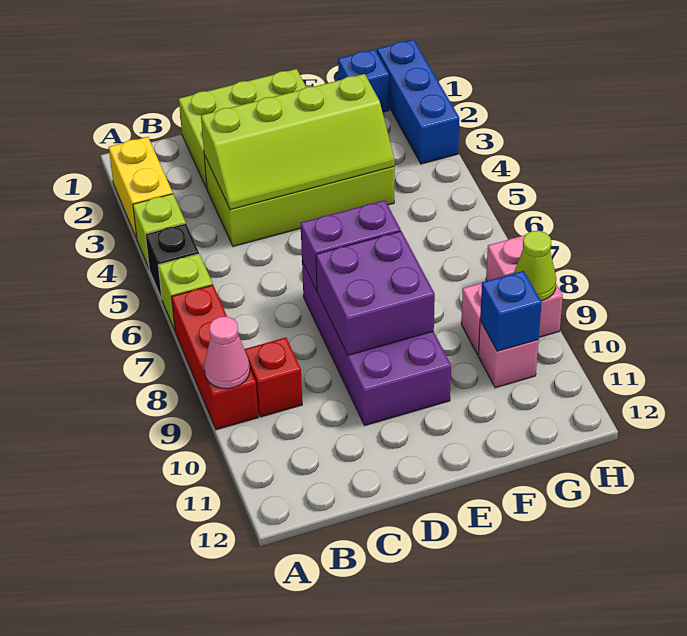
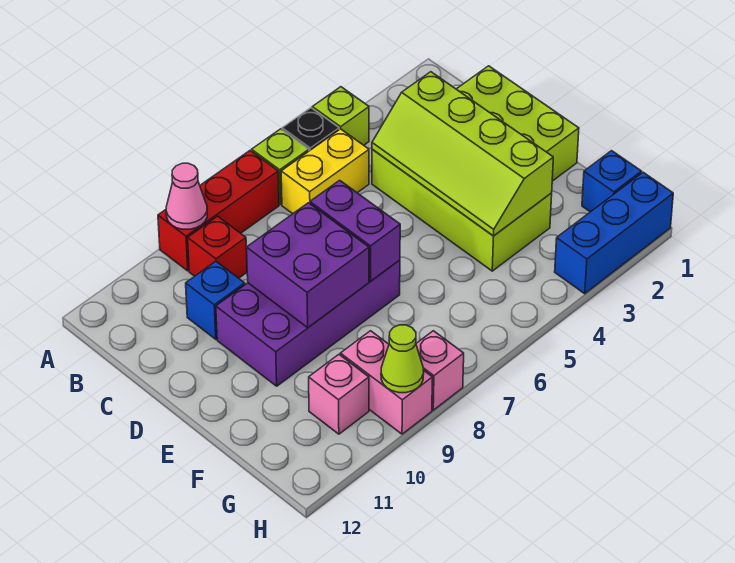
yellow 1x2 brick [109,137,173,239] -> yellow 1x2 brick moved to [281,129,369,214]
blue 1x1 brick [480,271,542,351] -> blue 1x1 brick moved to [186,261,245,339]

